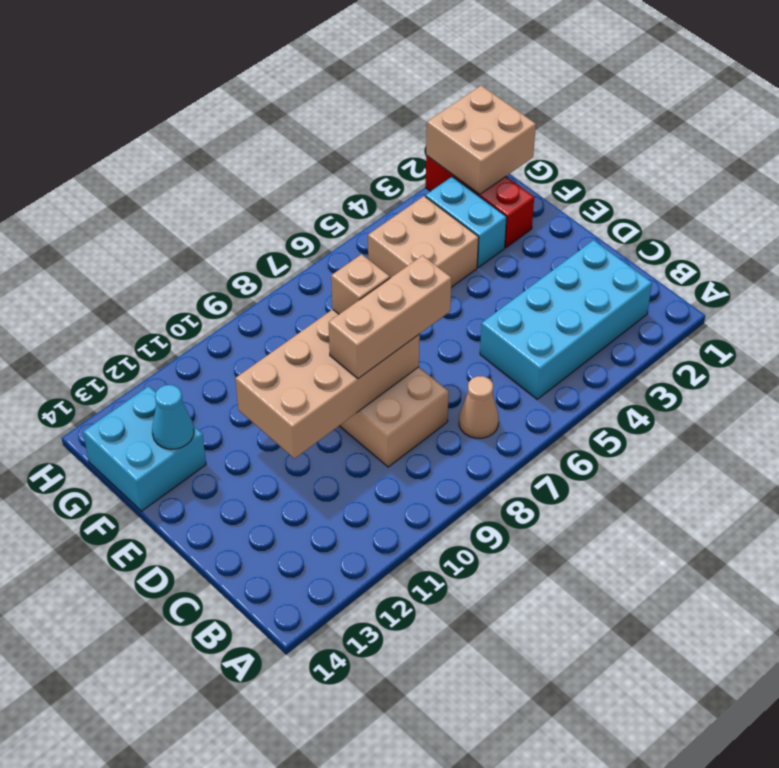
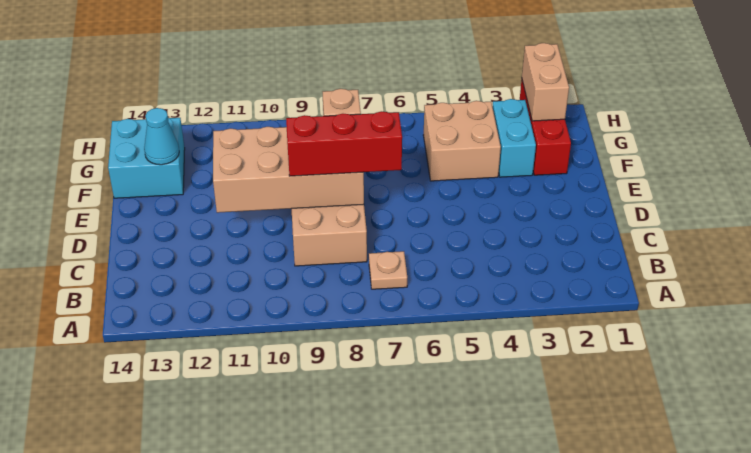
cyan 2x4 brick [480,240,652,399] -> none
tan 1x1 cone [459,376,499,438] -> tan 1x1 plate [369,251,407,289]
tan 1x3 brick [329,255,451,379] -> red 1x3 brick [286,111,402,176]
tan 2x2 brick [426,85,536,194] -> tan 1x2 brick [522,43,569,121]

